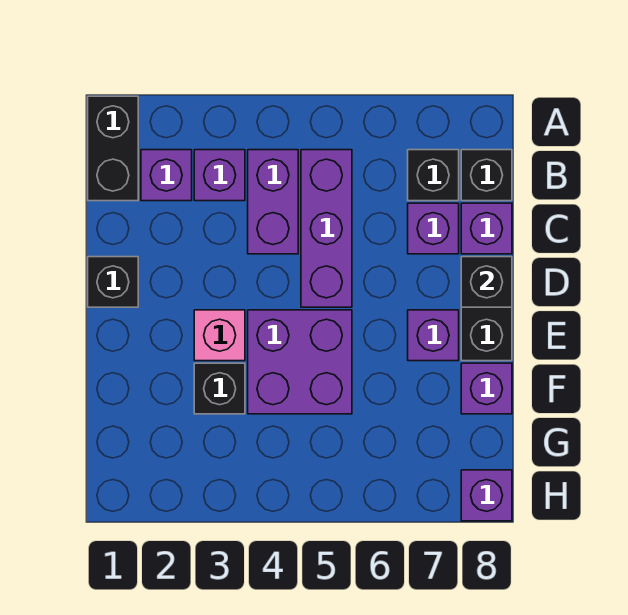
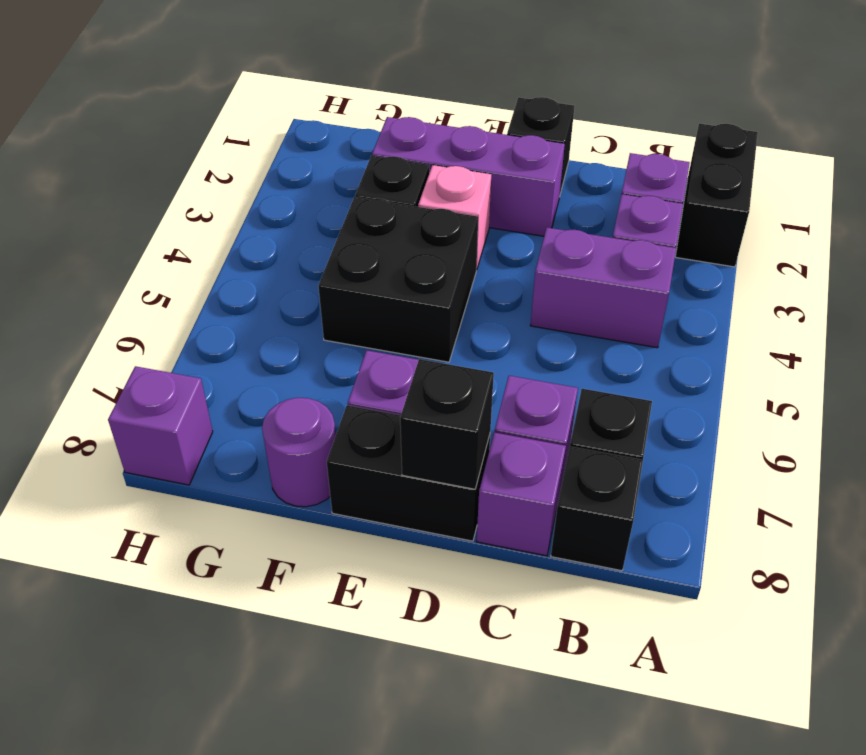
black 1x2 brick [88,96,138,201] -> black 1x2 brick turned to [675,123,758,267]
purple 1x3 brick [301,150,352,307] -> purple 1x3 brick moved to [372,117,565,236]
purple 2x2 brick [248,310,352,414] -> black 2x2 brick [318,197,478,362]
purple 1x1 brick [461,363,512,414] -> purple 1x1 round brick [262,398,336,507]

